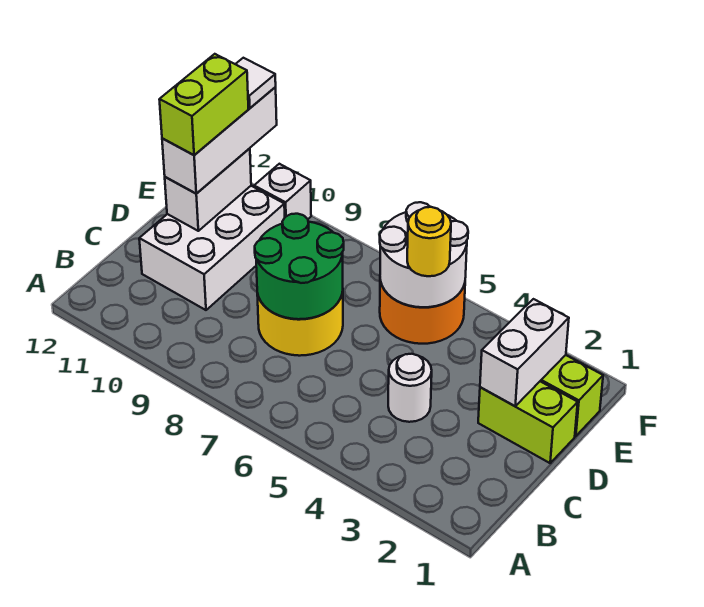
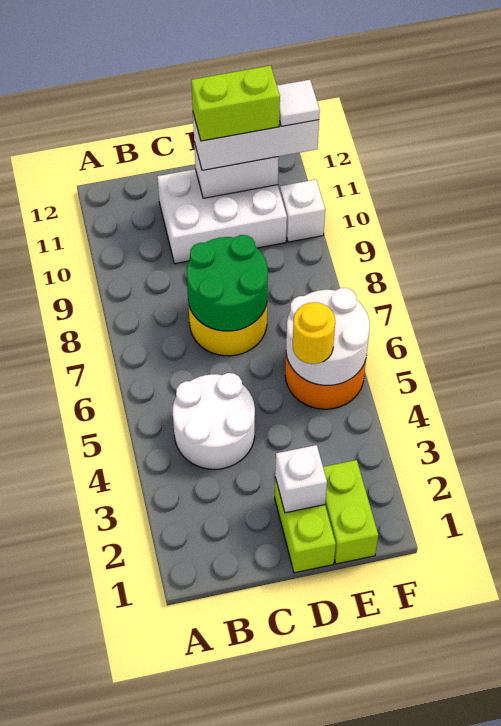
white 1x1 round brick [388,354,432,422] -> white 2x2 round brick [173,373,255,469]
white 1x2 brick [480,299,569,406] -> white 1x1 brick [275,445,327,513]

